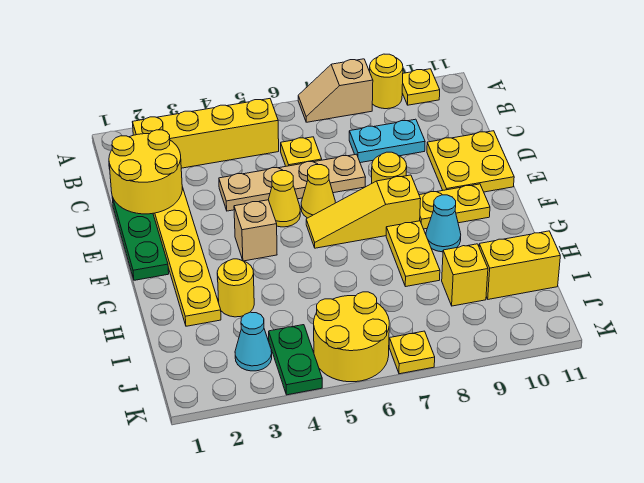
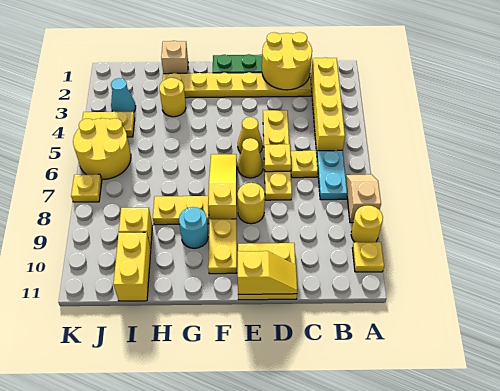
cyan 1x2 plate [349,119,425,163] -> cyan 1x2 plate moved to [317,150,347,200]
tan 1x4 plate [219,154,366,211] -> yellow 1x4 plate [263,110,292,200]
none -> yellow 1x1 plate [264,144,291,172]
none -> yellow 1x2 slope [238,251,297,294]
tan 1x1 brick [234,200,277,261] -> tan 1x1 brick moved to [161,41,188,74]
cyan 1x1 cone [426,195,461,252] -> cyan 1x1 round brick [179,207,208,248]
green 1x2 plate [269,325,322,395] -> yellow 1x2 plate [82,112,135,137]

